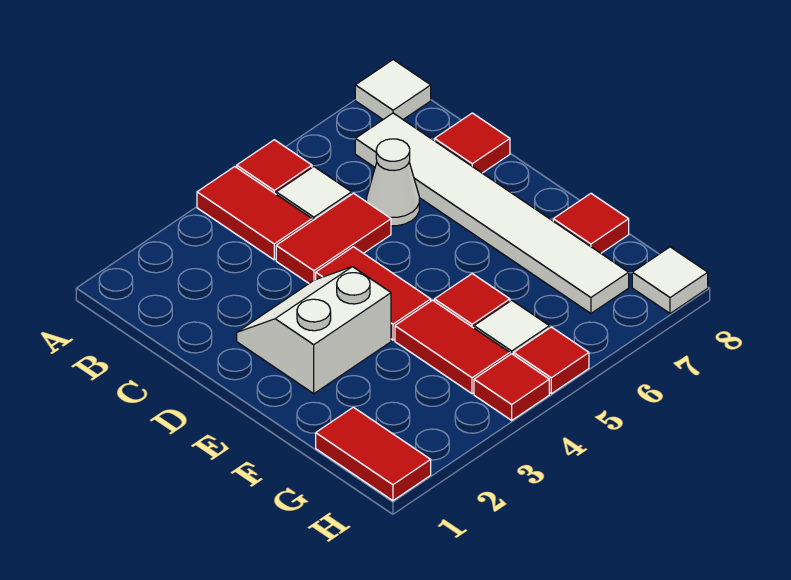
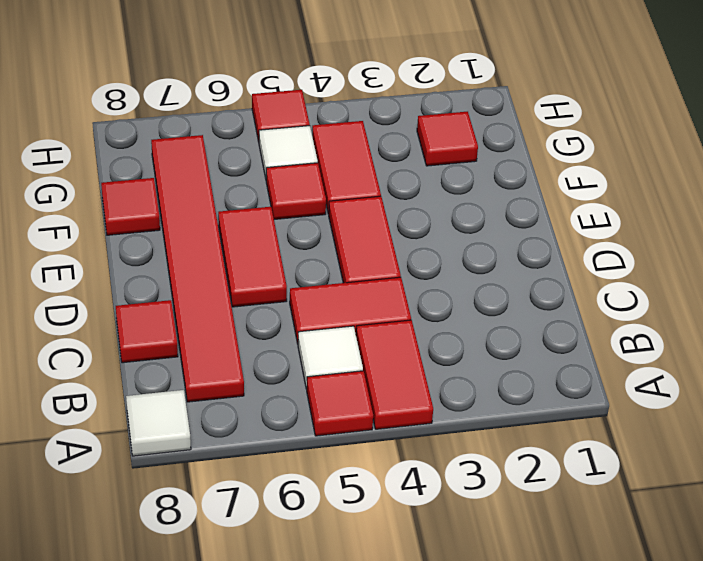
white 1x6 tile [355,113,629,313] -> red 1x6 tile [151,135,244,402]
white 1x1 cone [367,139,419,226] -> none
white 2x2 slope [237,267,391,394] -> none
red 1x2 tile [316,407,431,501] -> red 1x2 tile moved to [218,207,287,307]
red 1x1 tile [474,354,549,420] -> red 1x1 tile moved to [417,112,478,166]
white 1x1 tile [632,247,708,313] -> none

